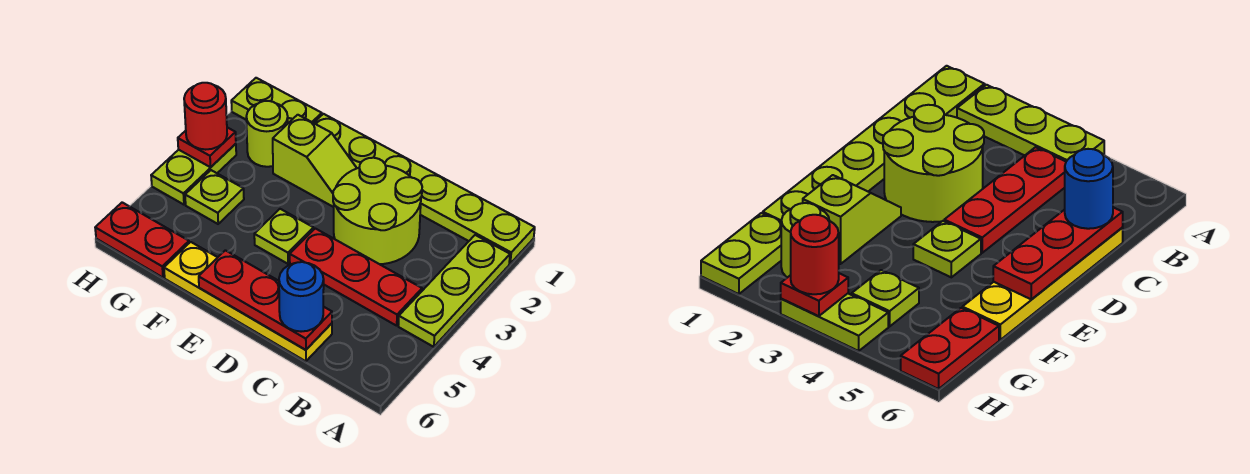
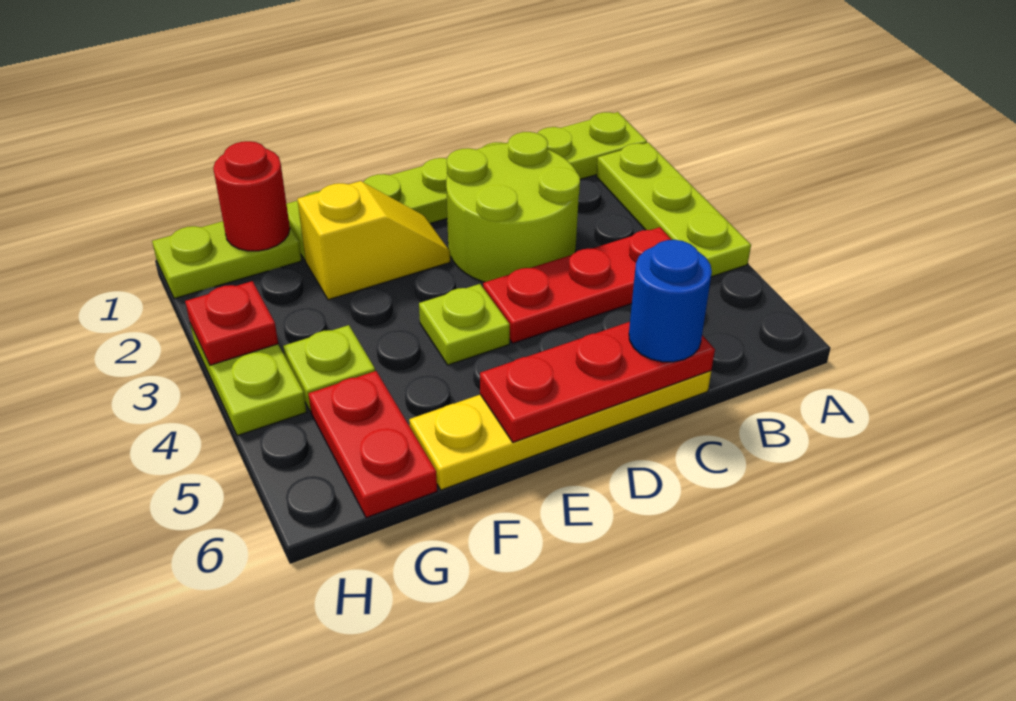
lime 1x2 slope [273,115,357,207] -> yellow 1x2 slope [297,181,450,300]
lime 1x1 round brick [246,101,288,167] -> none
red 1x2 plate [95,202,189,277] -> red 1x2 plate turned to [308,371,437,518]
red 1x1 round brick [184,83,227,150] -> red 1x1 round brick moved to [213,141,290,251]

